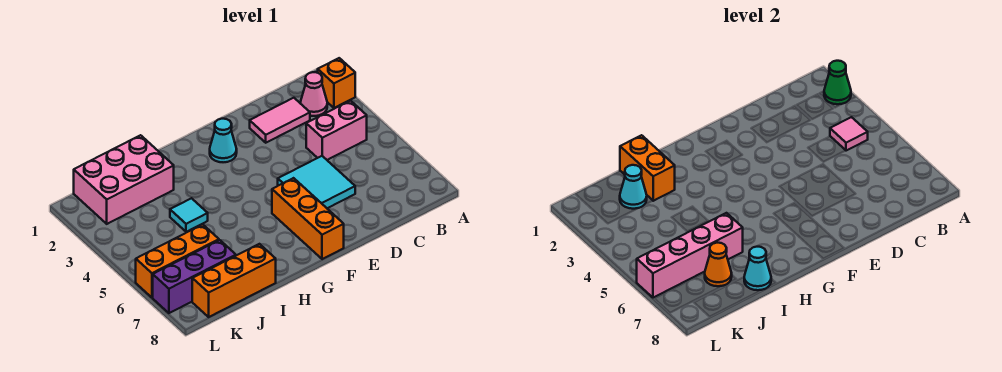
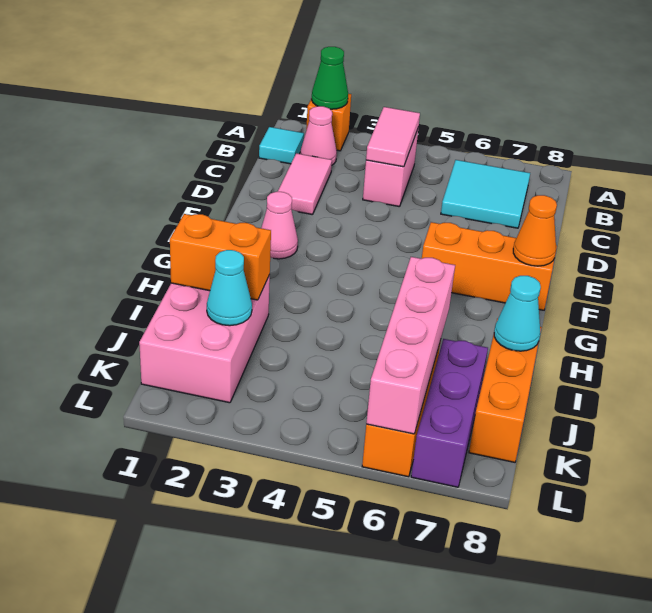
pink 1x1 tile [830,117,868,151] -> pink 1x2 tile [366,107,420,167]
cyan 2x2 tile [278,156,355,208] -> cyan 2x2 tile moved to [441,160,530,228]
cyan 1x1 cone [210,119,237,162] -> pink 1x1 cone [261,192,298,259]
cyan 1x1 tile [170,198,208,232] -> cyan 1x1 tile moved to [259,127,304,164]
orange 1x1 cone [705,243,732,286] -> orange 1x1 cone moved to [513,195,557,266]

